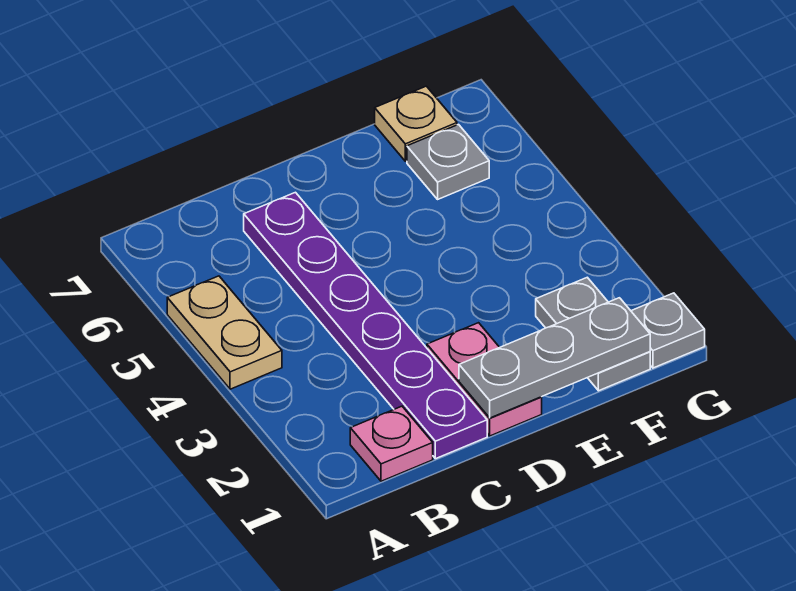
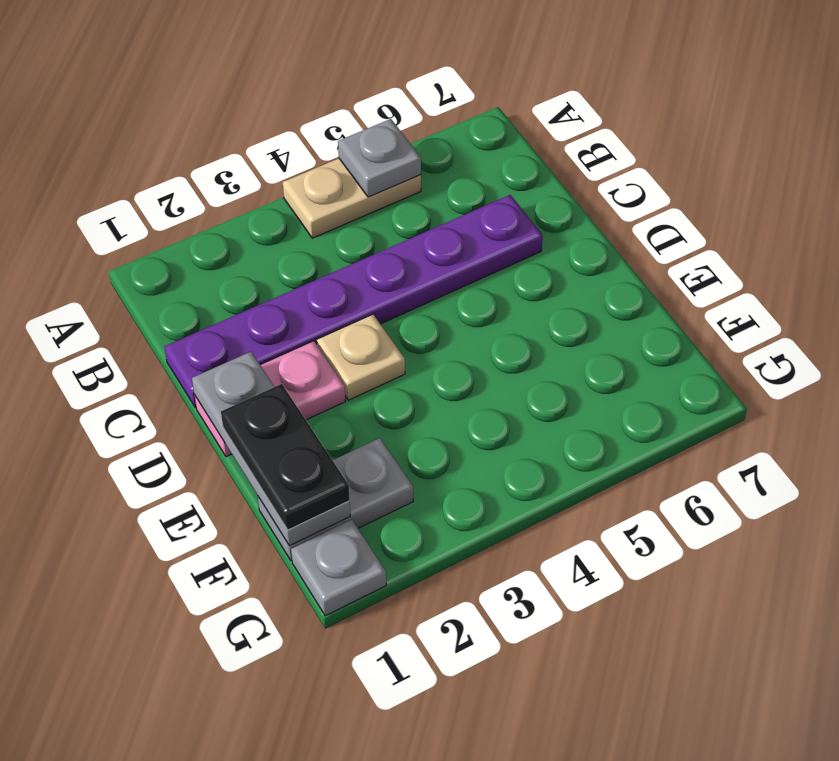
pink 1x1 plate [350,406,433,481] -> none
none -> black 1x2 plate [221,384,350,530]
grey 1x1 plate [407,125,489,199] -> grey 1x1 plate moved to [338,119,421,197]
tan 1x1 plate [375,86,457,161] -> tan 1x1 plate moved to [317,314,405,400]

